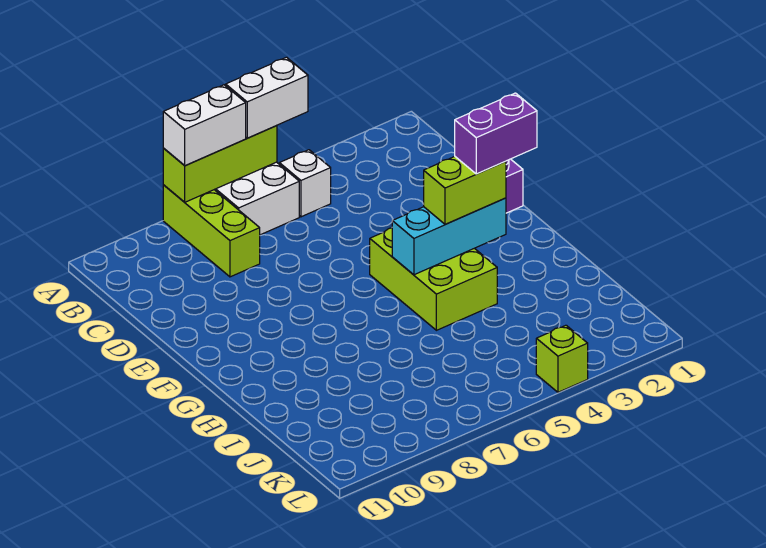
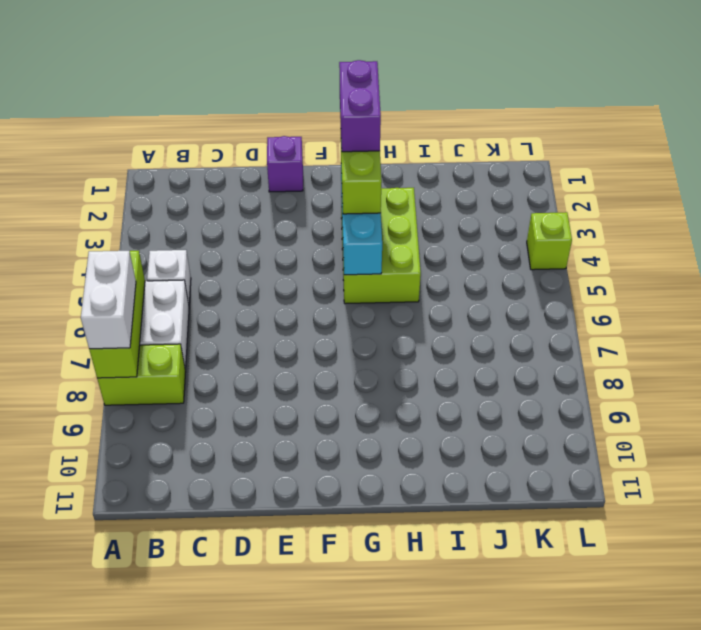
white 1x2 brick [226,57,308,138] -> none
lime 1x3 brick [163,185,260,277] -> lime 1x2 brick [97,344,186,405]
lime 2x3 brick [370,228,497,330] -> lime 2x3 brick turned to [341,188,421,304]

